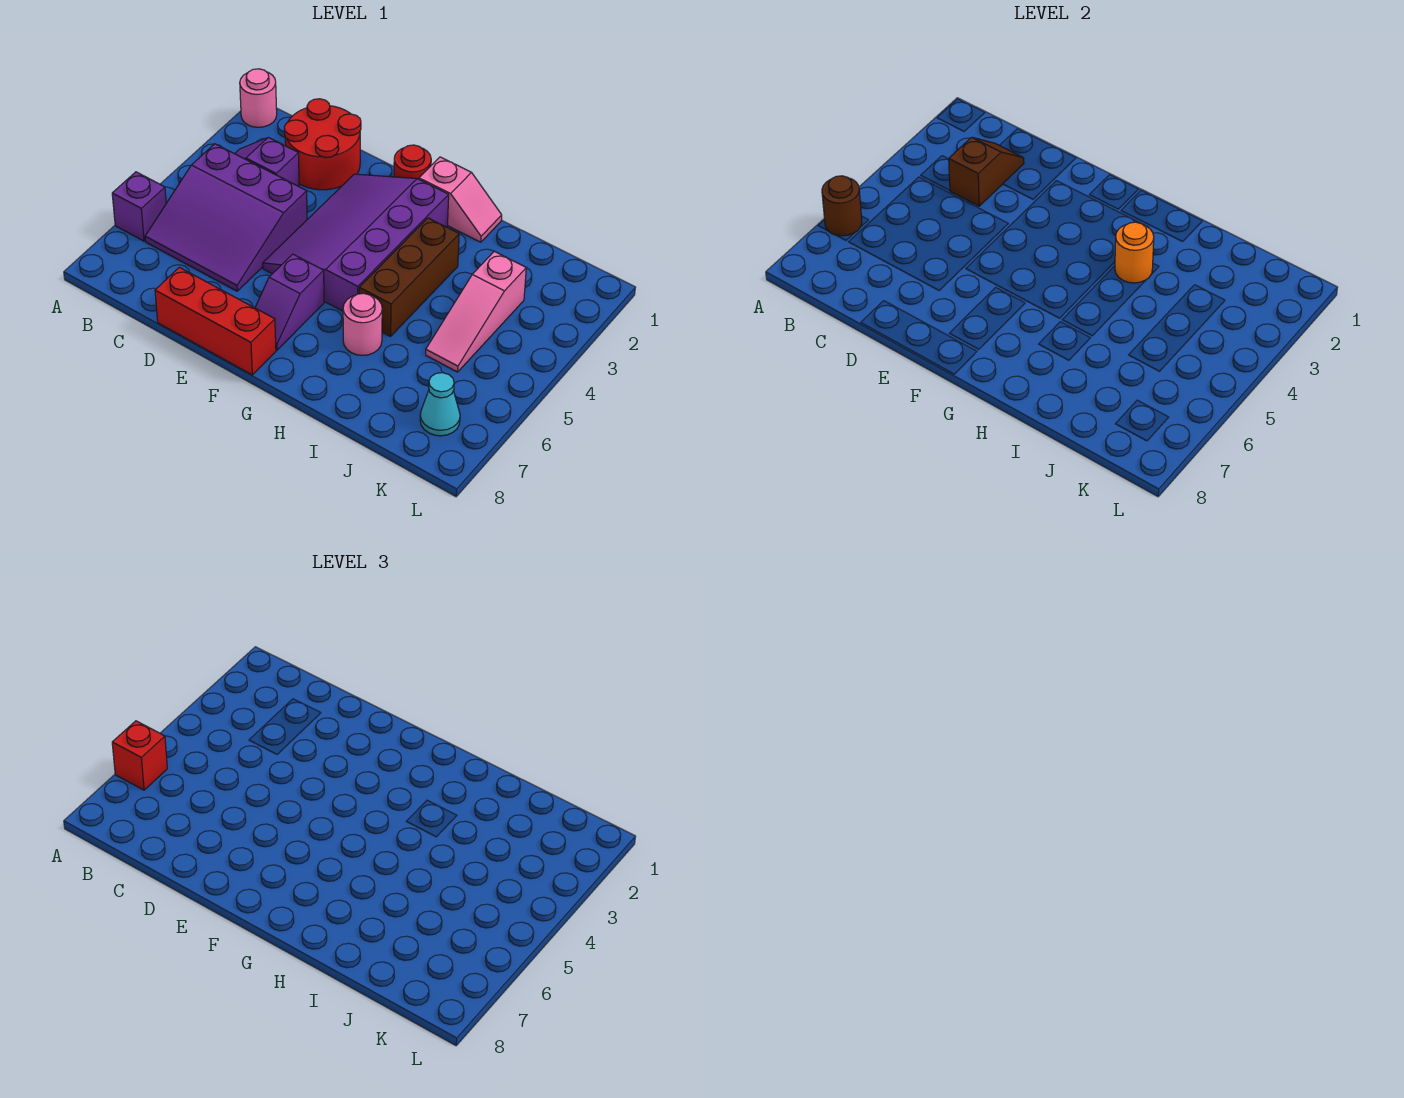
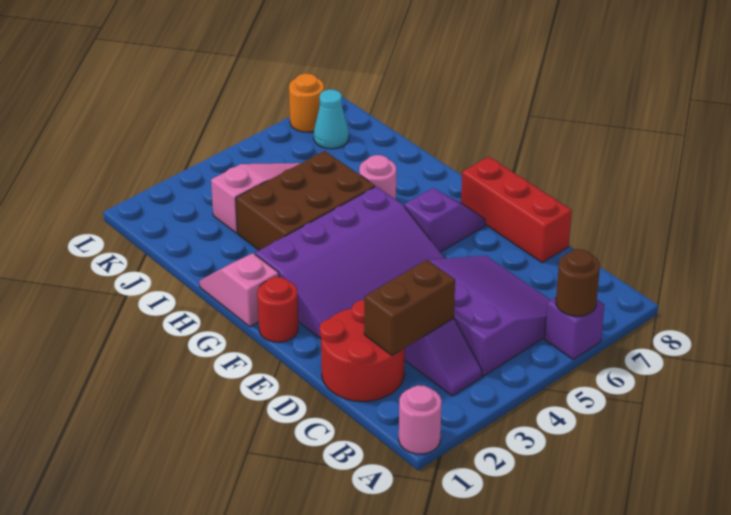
red 1x1 brick [112,721,167,790] -> none
brown 1x2 slope [949,137,1024,206] -> brown 1x2 brick [364,260,455,356]
brown 1x3 brick [359,218,459,336] -> brown 2x3 brick [236,151,375,250]
orange 1x1 round brick [1115,222,1154,283] -> orange 1x1 round brick moved to [289,73,324,132]

